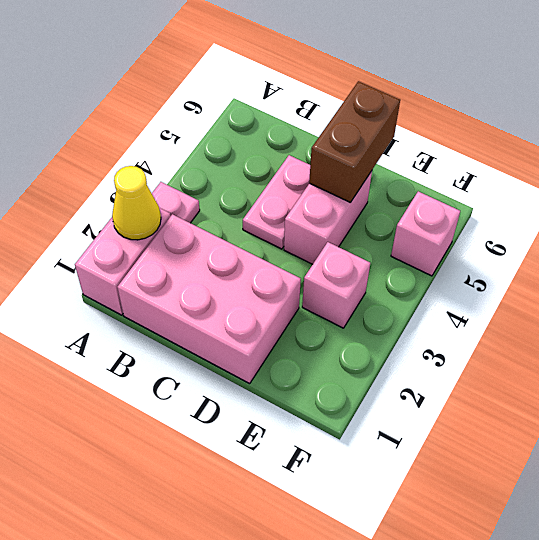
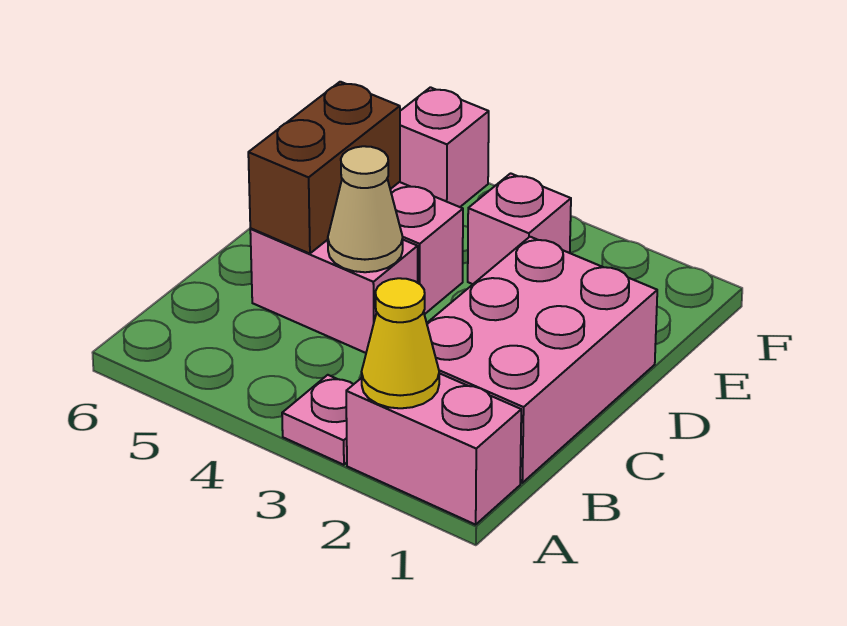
pink 1x2 plate [243,155,310,249] -> pink 1x2 brick [250,229,418,353]
none -> tan 1x1 cone [328,146,403,272]
brown 1x2 brick [309,81,400,203] -> brown 1x2 brick turned to [248,82,400,254]

